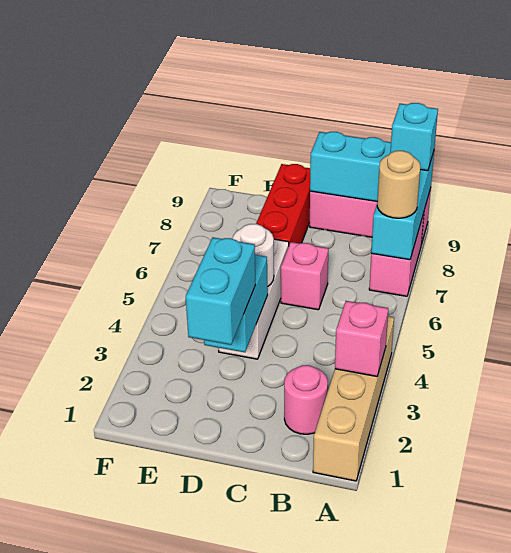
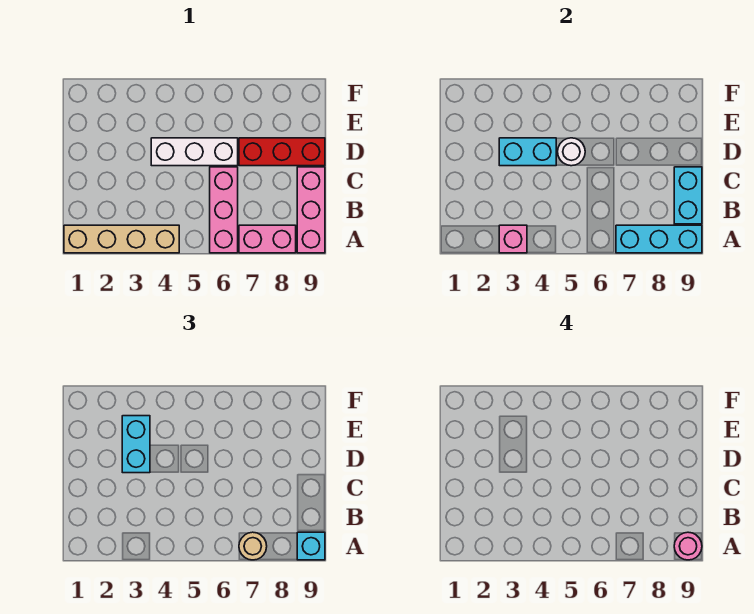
pink 1x1 round brick [284,365,328,434] -> pink 1x1 round brick moved to [674,532,702,560]
pink 1x1 brick [281,242,329,310] -> pink 1x3 brick [210,167,238,253]
cyan 1x2 brick [186,237,255,345] -> cyan 1x2 brick turned to [122,416,150,473]

